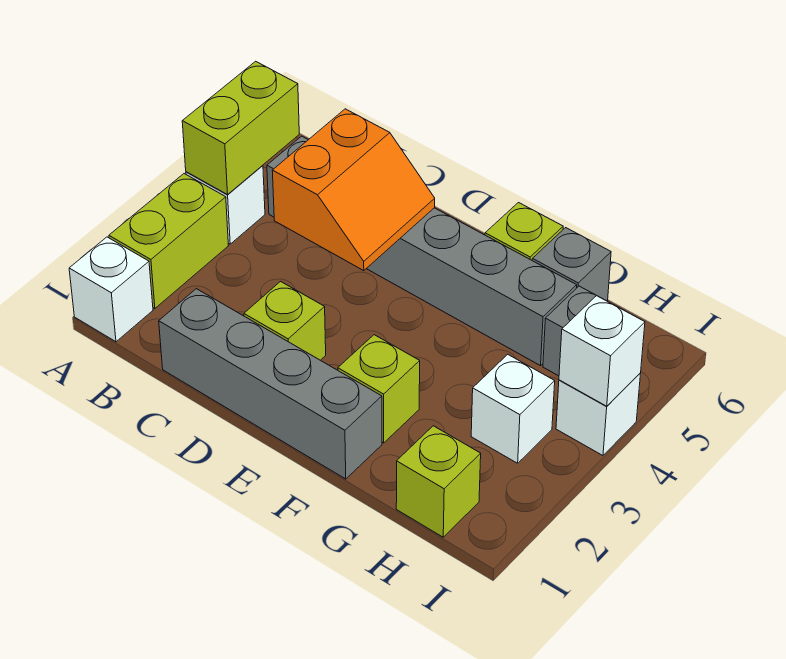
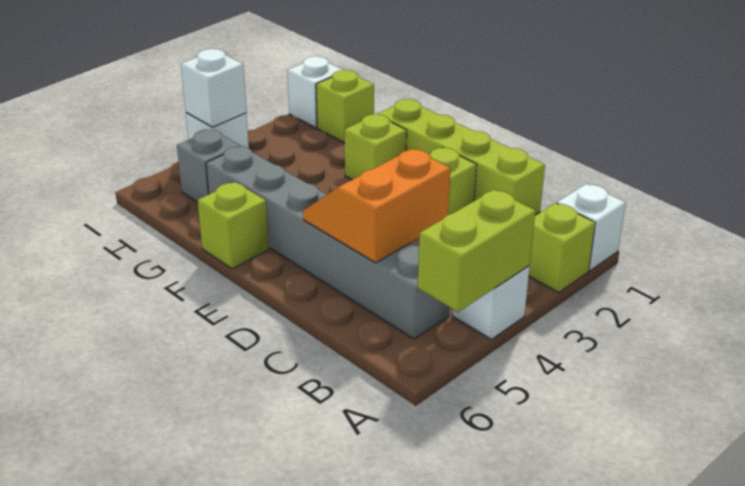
lime 1x2 brick [109,174,228,309] -> lime 1x1 brick [529,203,595,292]
grey 1x4 brick [159,289,382,479] -> lime 1x4 brick [378,99,545,215]
grey 1x1 brick [532,228,611,301] -> none
white 1x1 brick [471,354,555,463] -> white 1x1 brick moved to [288,56,343,128]

